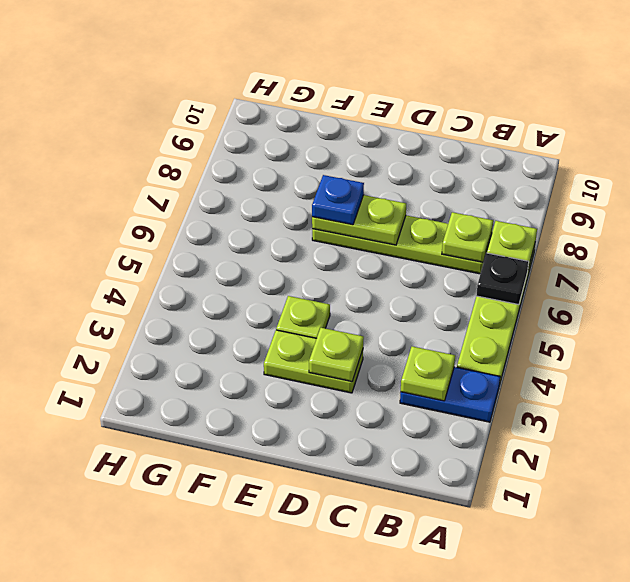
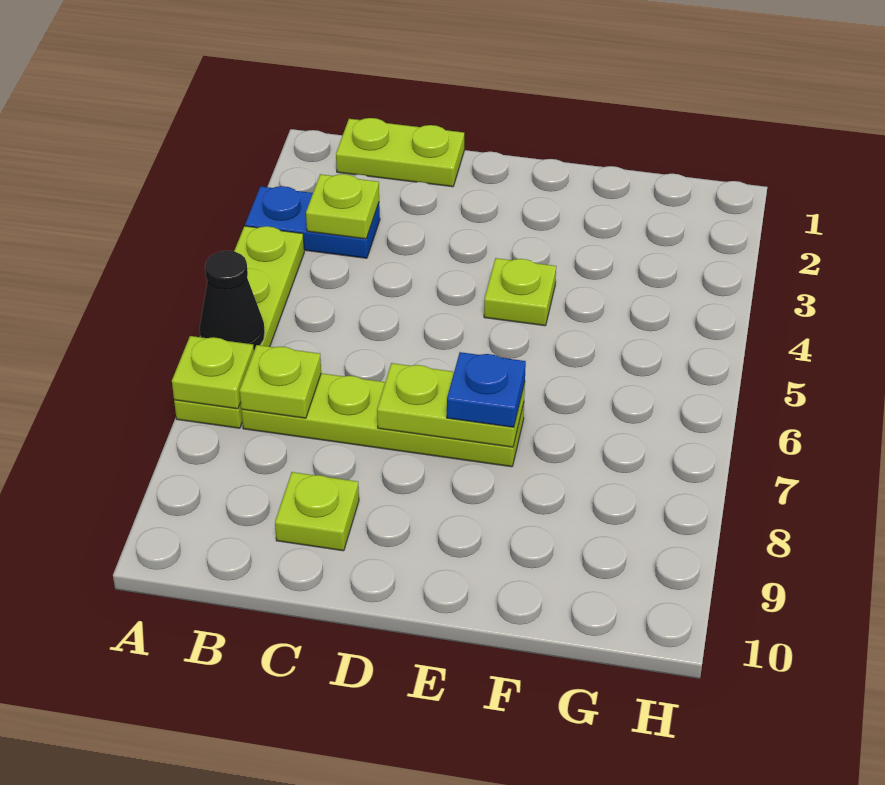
black 1x1 plate [476,253,529,305] -> black 1x1 cone [199,251,265,350]
lime 1x2 plate [264,330,363,393] -> lime 1x2 plate moved to [336,118,464,187]
lime 1x1 plate [309,328,364,382] -> lime 1x1 plate moved to [275,472,359,551]

